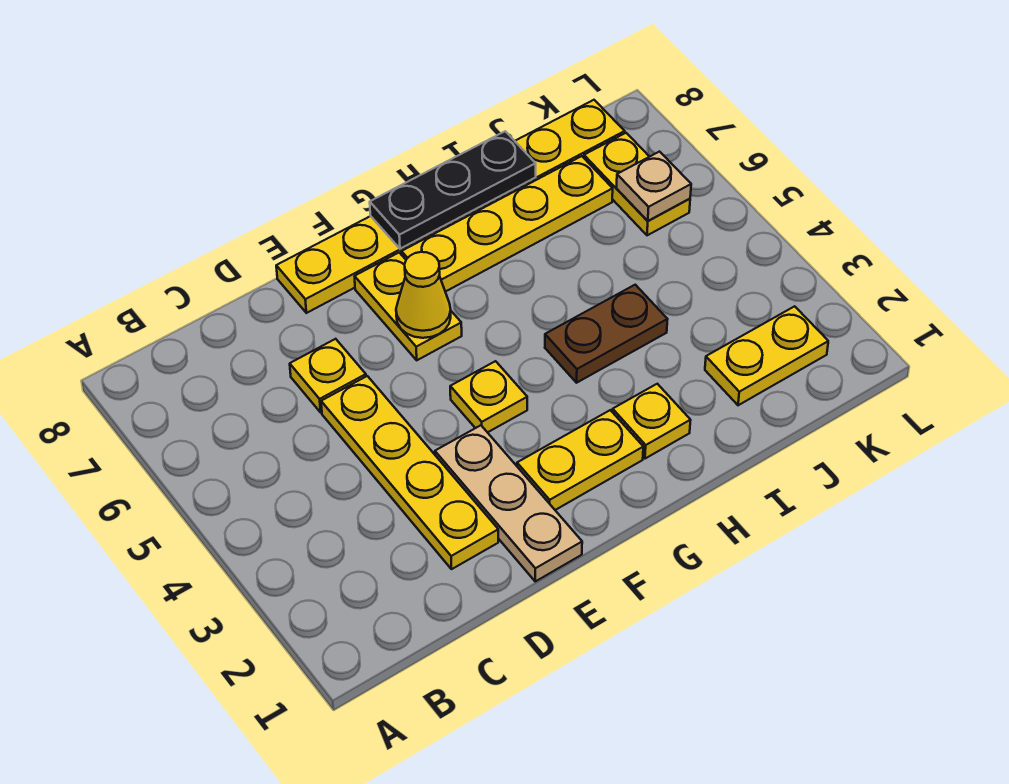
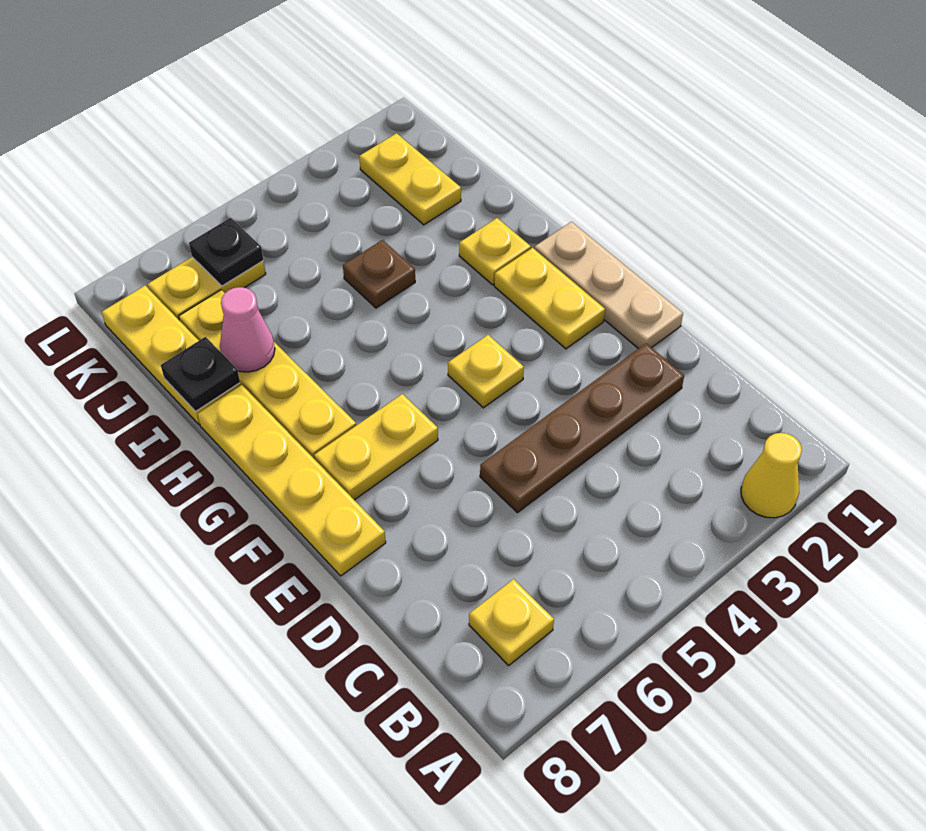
yellow 1x4 plate [321,376,498,569] -> brown 1x4 plate [480,344,684,513]
yellow 1x1 plate [290,339,366,412] -> yellow 1x1 plate moved to [469,579,554,665]
tan 1x3 plate [435,425,582,581] -> tan 1x3 plate turned to [534,222,683,349]
yellow 1x1 cone [396,252,451,338] -> yellow 1x1 cone moved to [741,433,802,518]
black 1x3 plate [370,131,536,249] -> black 1x1 plate [161,337,240,411]
brown 1x2 plate [545,285,668,383] -> brown 1x1 plate [343,240,415,308]
none -> pink 1x1 cone [220,287,275,372]
tan 1x1 plate [616,152,691,221] -> black 1x1 plate [189,218,263,286]

